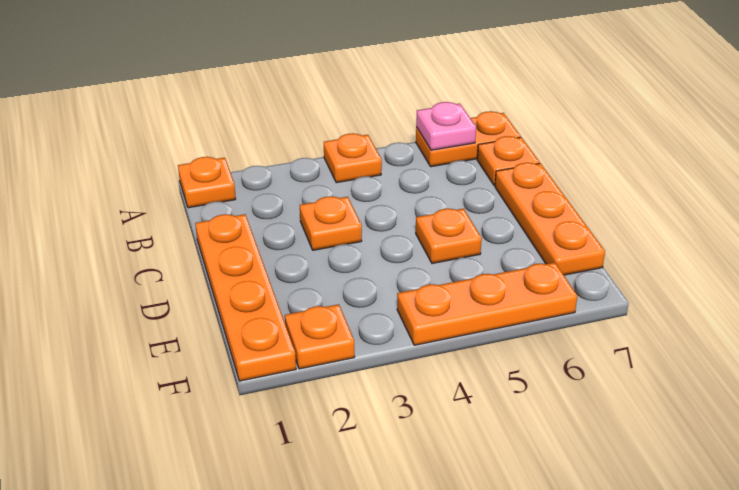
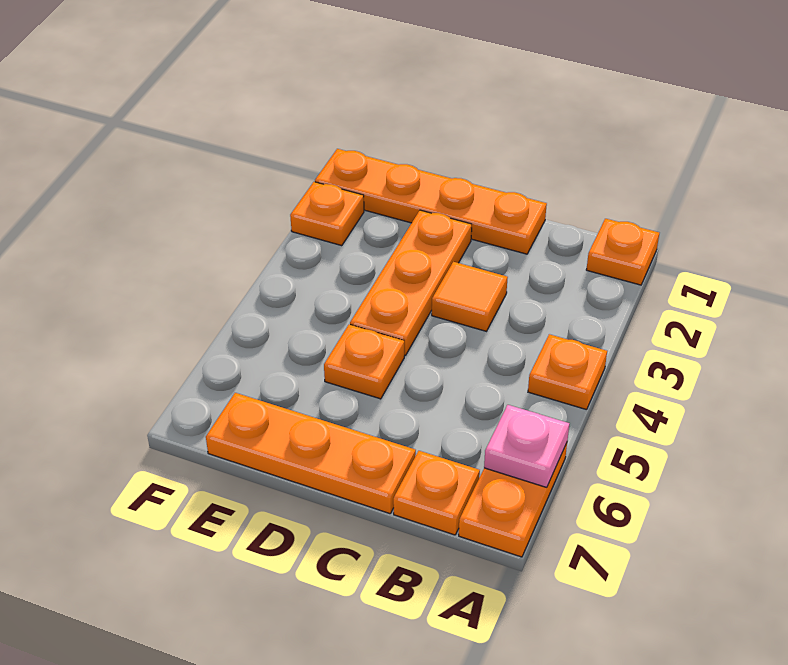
orange 1x1 plate [300,196,362,250] -> orange 1x1 tile [432,262,508,331]
orange 1x3 plate [397,263,577,345] -> orange 1x3 plate moved to [350,210,472,356]

